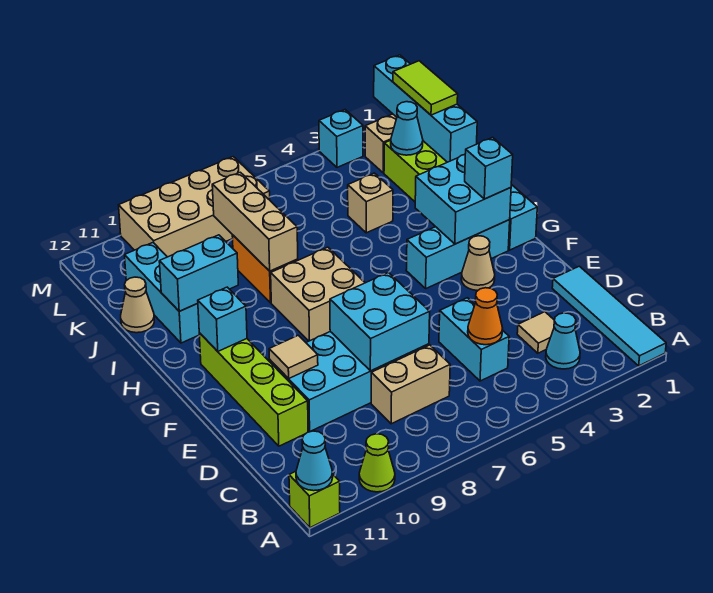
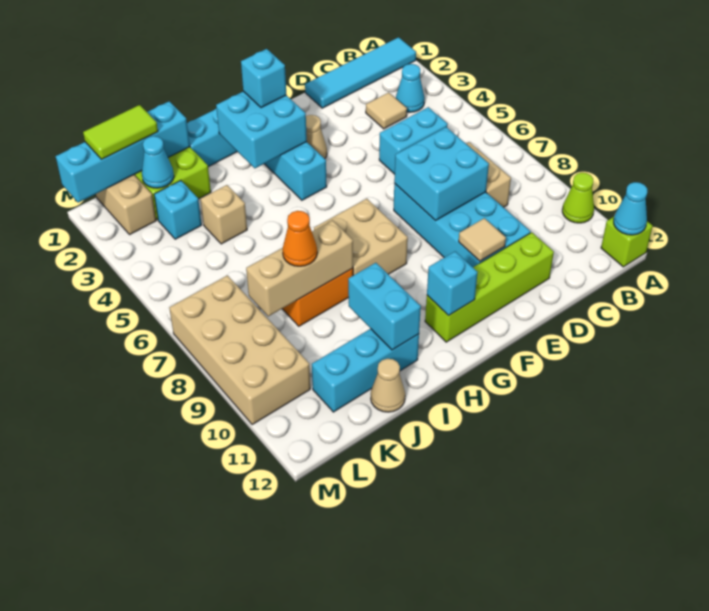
orange 1x1 cone [468,288,503,345] -> orange 1x1 cone moved to [283,211,317,266]
cyan 1x1 brick [319,110,363,167] -> cyan 1x1 brick moved to [154,180,202,239]

